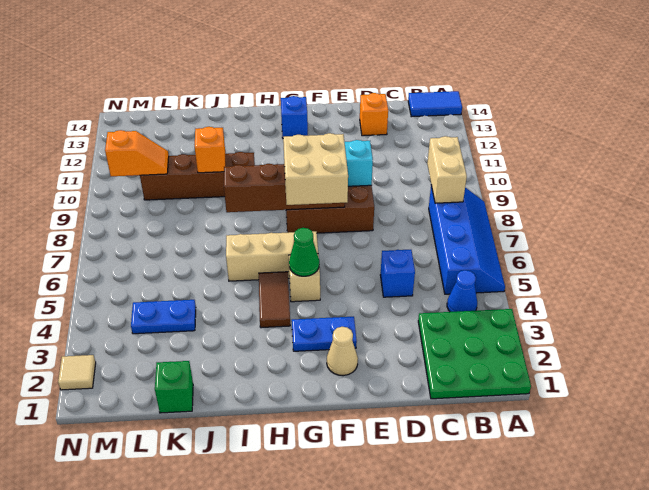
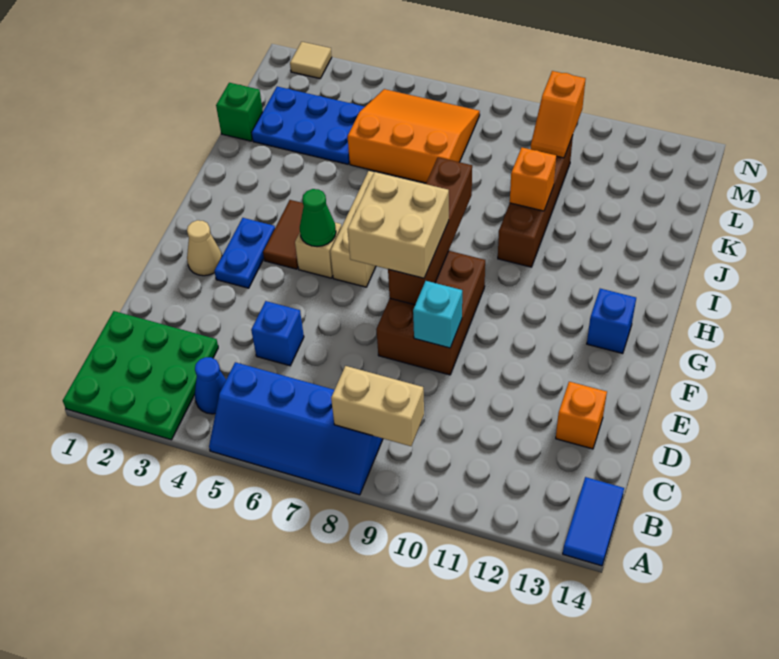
brown 1x2 tile [259,272,290,328] -> brown 1x2 tile turned to [263,200,304,269]
blue 1x2 plate [131,300,196,334] -> blue 2x3 plate [252,87,365,164]
none -> orange 3x3 slope [348,89,480,183]

